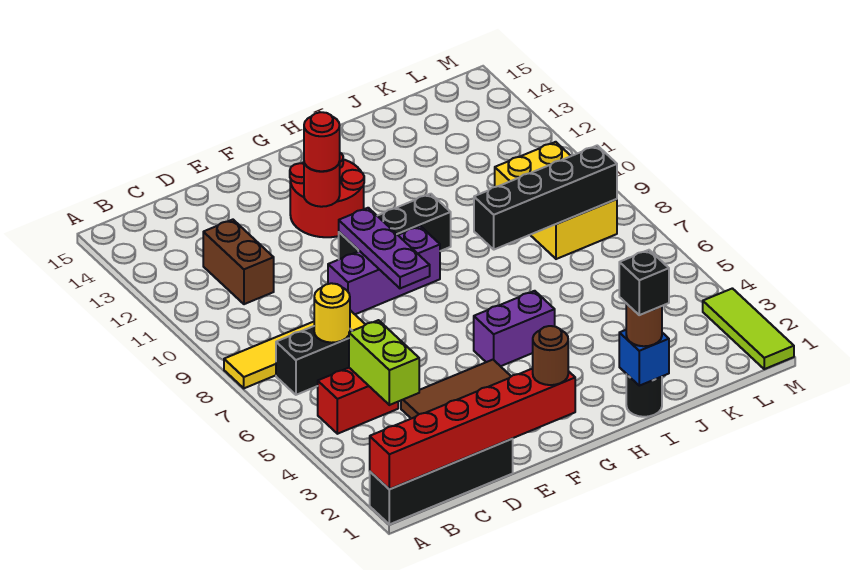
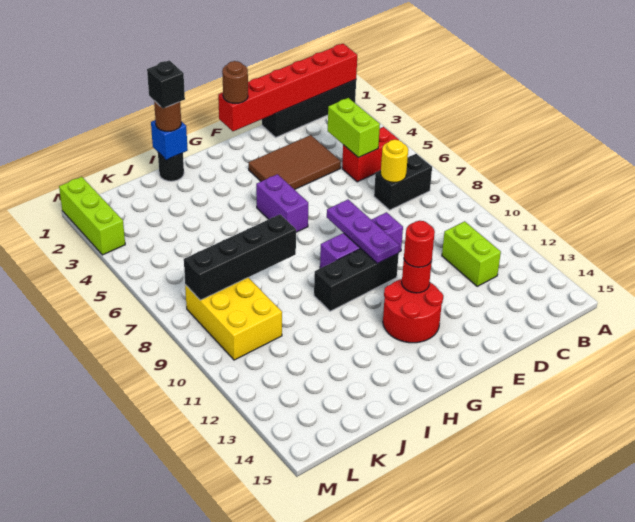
yellow 1x4 tile [224,310,366,388] -> none
brown 1x2 brick [203,220,274,304] -> lime 1x2 brick [442,221,501,286]
purple 1x2 brick [474,291,555,366] -> purple 1x2 brick turned to [256,174,308,232]
lime 1x3 tile [703,288,794,369] -> lime 1x3 brick [59,177,125,255]

